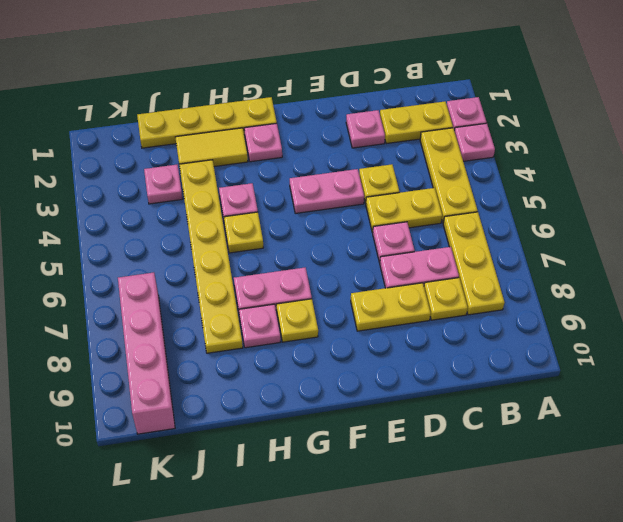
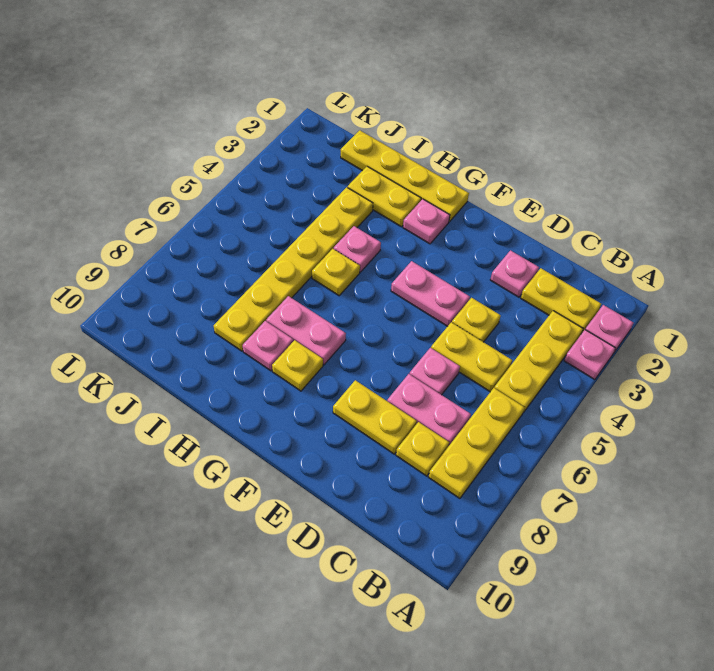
yellow 1x2 tile [175,128,248,167] -> yellow 1x2 plate [348,166,421,227]
pink 1x1 plate [144,165,182,204] -> none
pink 1x4 brick [118,272,175,434] -> none

